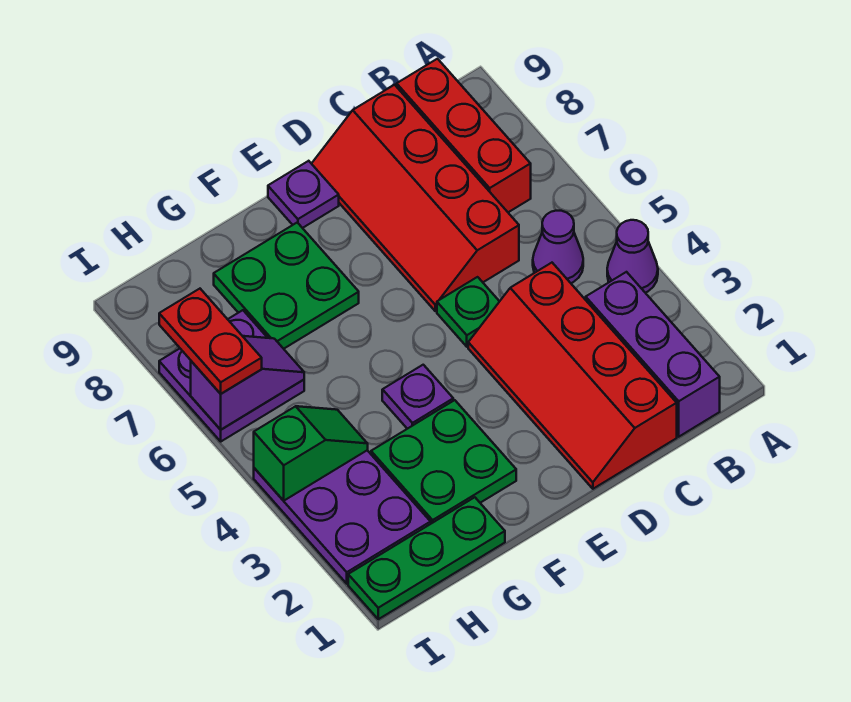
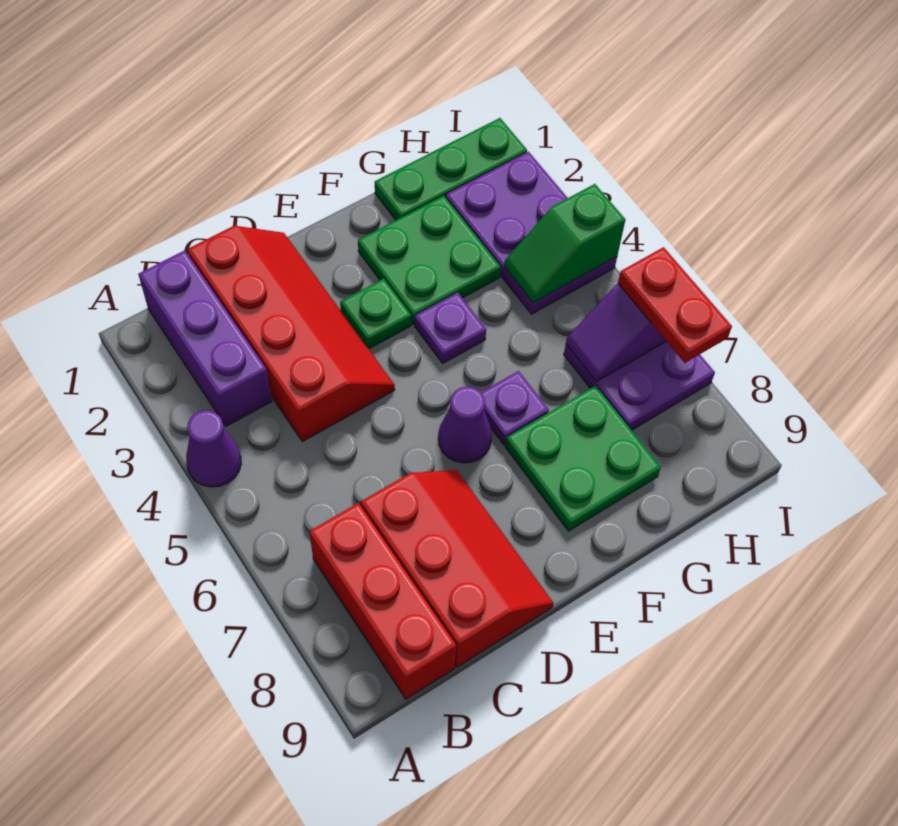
purple 1x1 cone [533,211,583,283] -> purple 1x1 cone moved to [438,387,492,463]
red 2x4 slope [312,85,519,311] -> red 2x3 slope [361,470,553,667]
green 1x1 plate [437,277,500,347] -> green 1x1 plate moved to [340,279,411,349]
purple 1x1 plate [268,161,339,228] -> purple 1x1 plate moved to [481,371,549,445]

